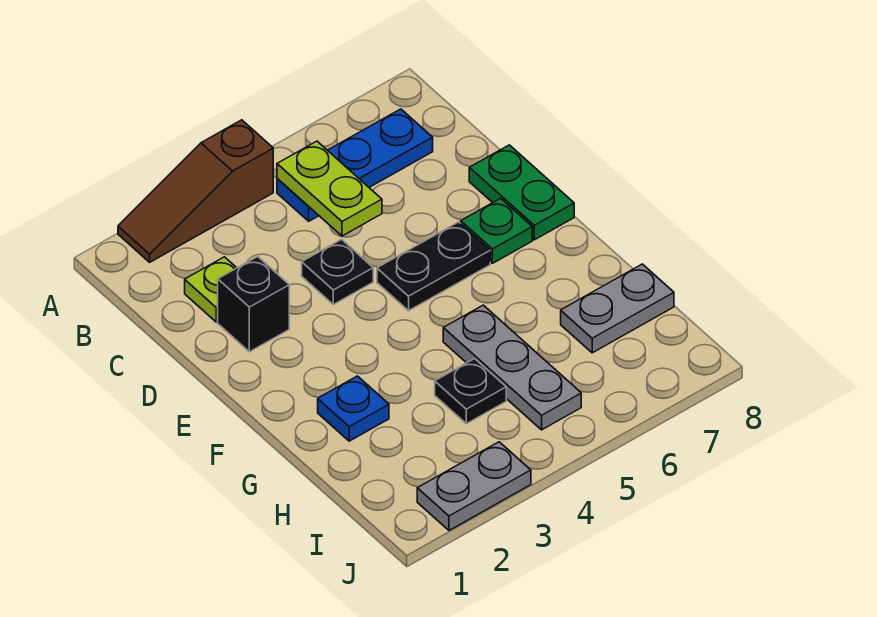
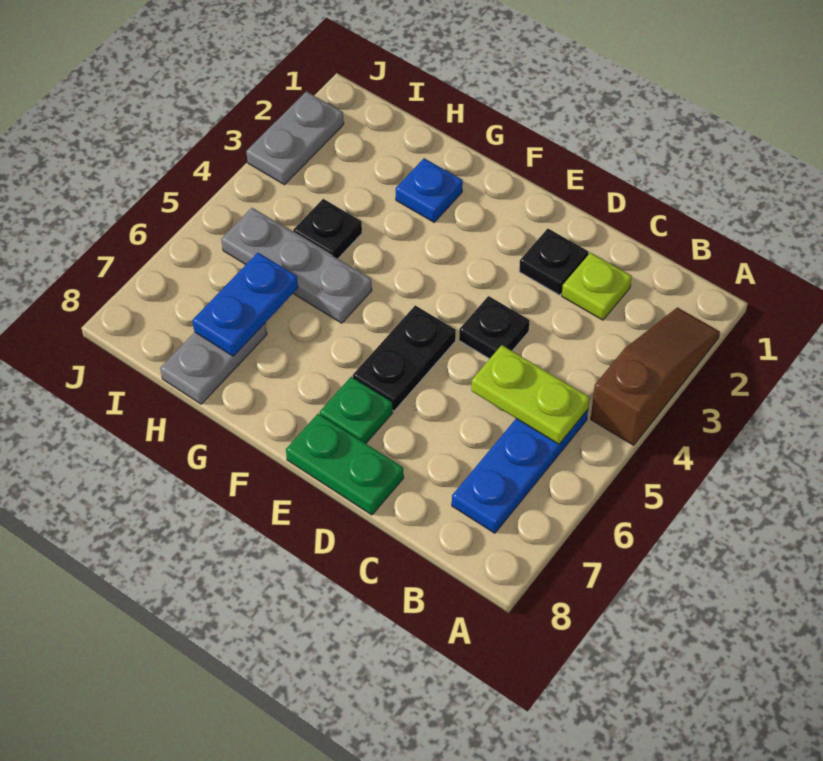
black 1x1 brick [218,257,289,352] -> black 1x1 plate [519,229,588,295]
none -> blue 1x2 plate [192,253,298,356]

